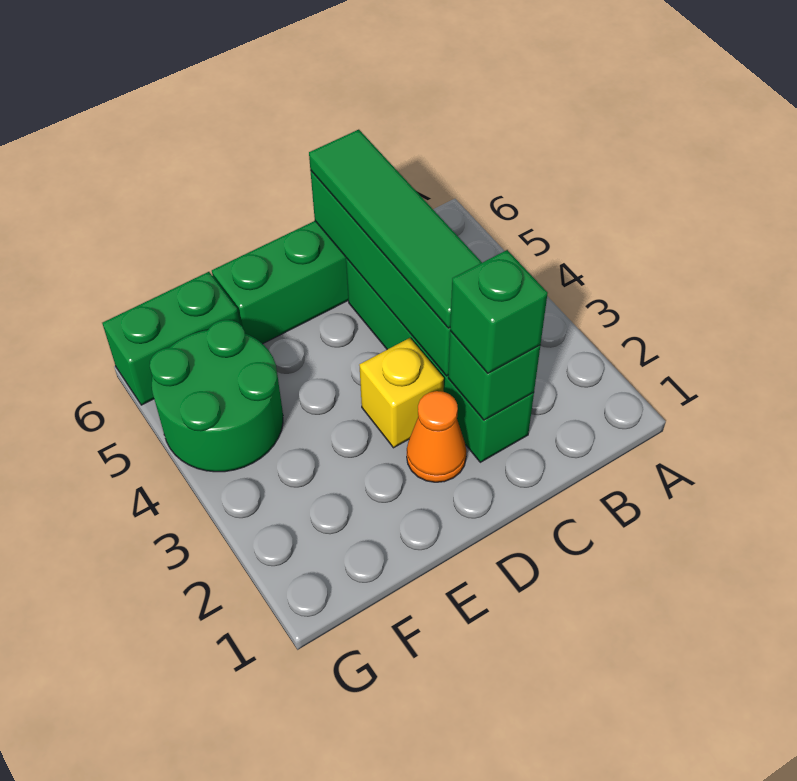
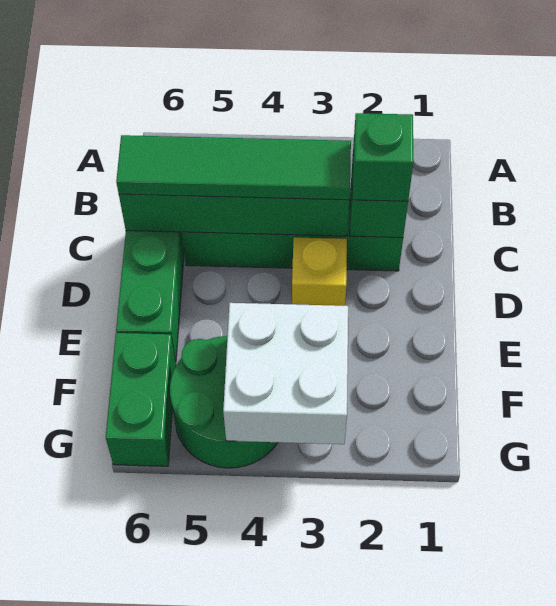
orange 1x1 cone [407,391,466,482] -> none
none -> white 2x2 brick [223,303,348,444]

